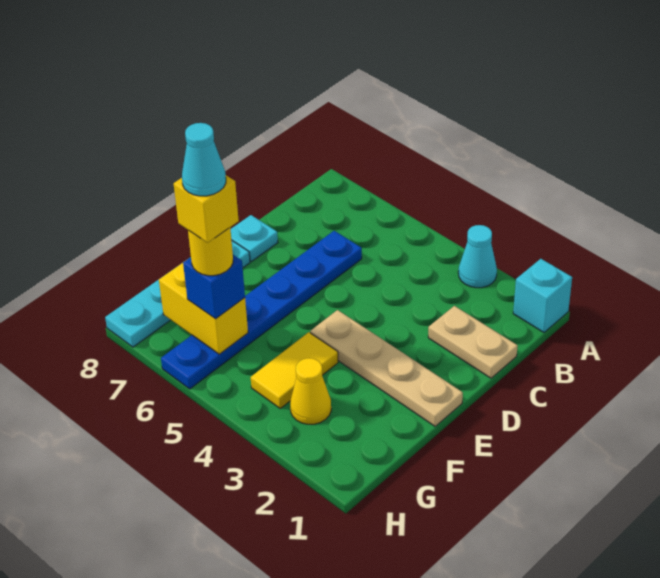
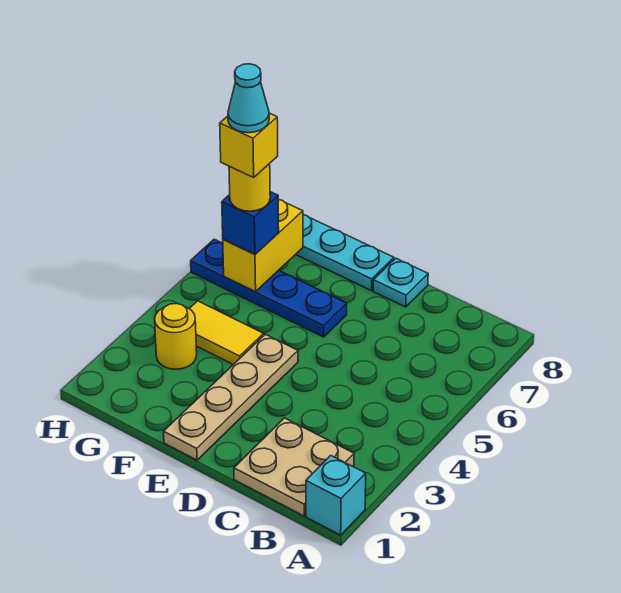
cyan 1x1 cone [458,225,497,288] -> none
tan 1x2 plate [428,306,518,378] -> tan 2x2 plate [234,418,354,516]
blue 1x6 plate [161,231,362,389] -> blue 1x4 plate [191,239,347,337]
yellow 1x1 cone [290,358,331,424] -> yellow 1x1 round brick [155,303,197,369]

